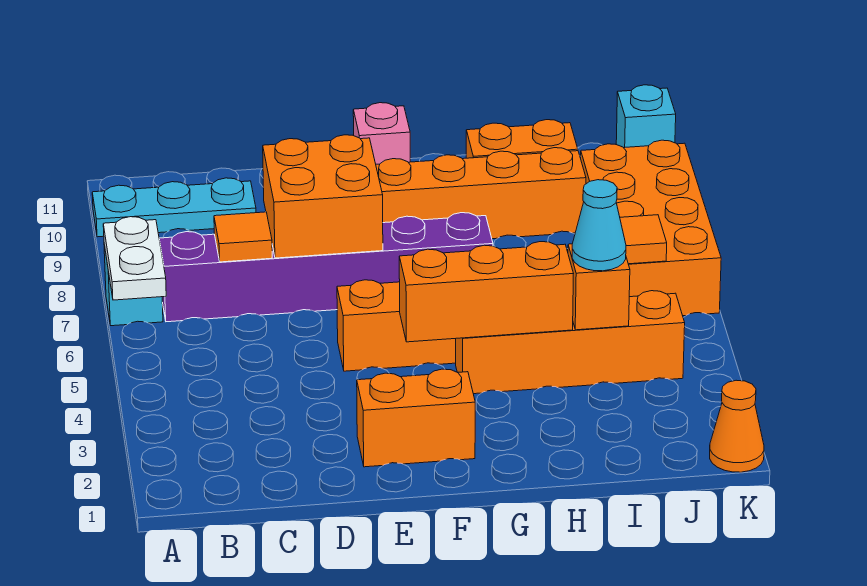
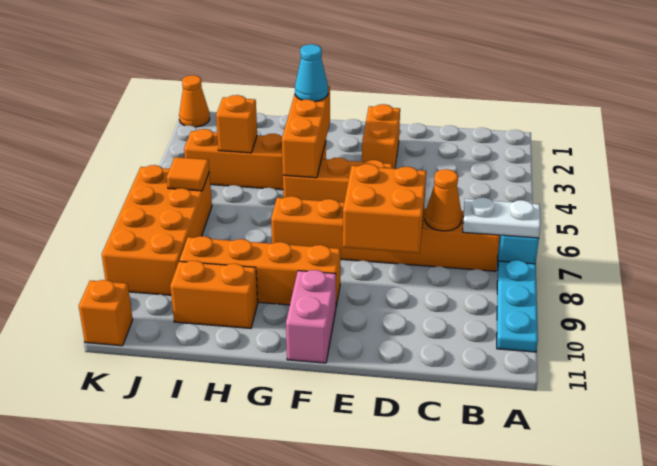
white 1x2 plate [103,217,166,300] -> white 1x2 plate turned to [463,197,541,238]
cyan 1x3 plate [92,178,256,237] -> cyan 1x3 plate turned to [497,260,538,352]
purple 1x6 brick [159,213,493,322] -> orange 1x6 brick [271,196,500,271]
orange 1x1 tile [214,212,272,262] -> orange 1x1 cone [425,169,462,231]
orange 1x2 brick [357,369,475,467] -> orange 1x2 brick turned to [362,104,400,169]
orange 1x3 brick [399,242,573,342] -> orange 1x3 brick turned to [282,86,330,178]
pink 1x1 brick [353,103,410,164] -> pink 1x2 brick [286,270,336,363]
cyan 1x1 cone [572,180,626,271] -> cyan 1x1 cone moved to [295,44,328,101]
cyan 1x1 brick [616,85,676,148] -> orange 1x1 brick [79,280,133,346]

